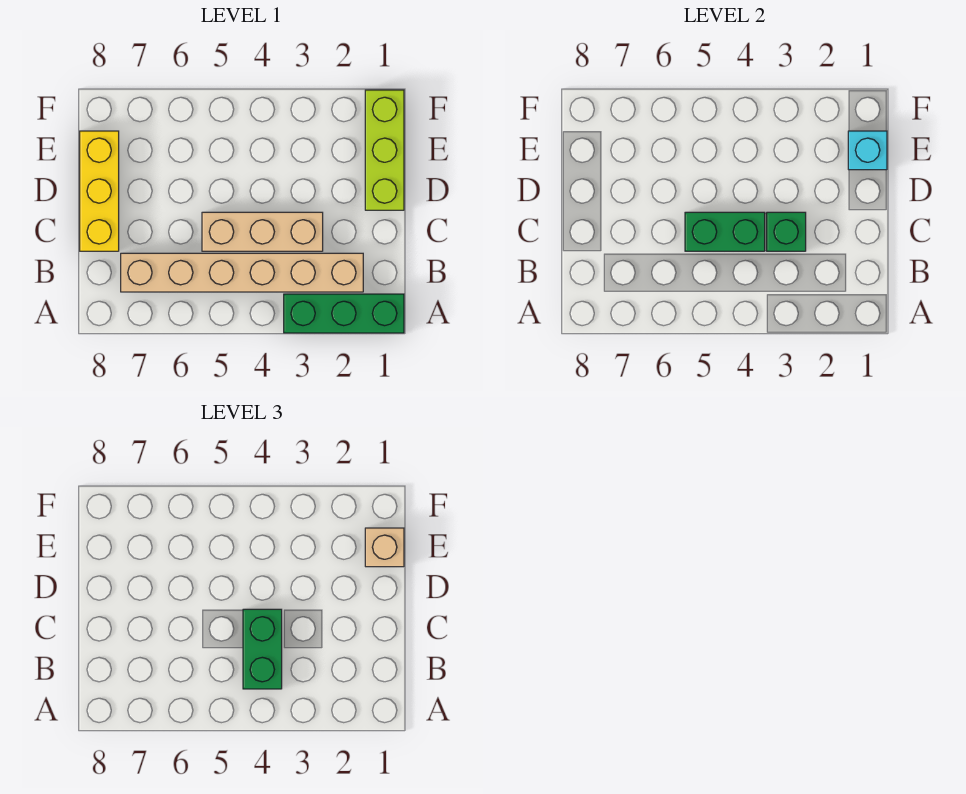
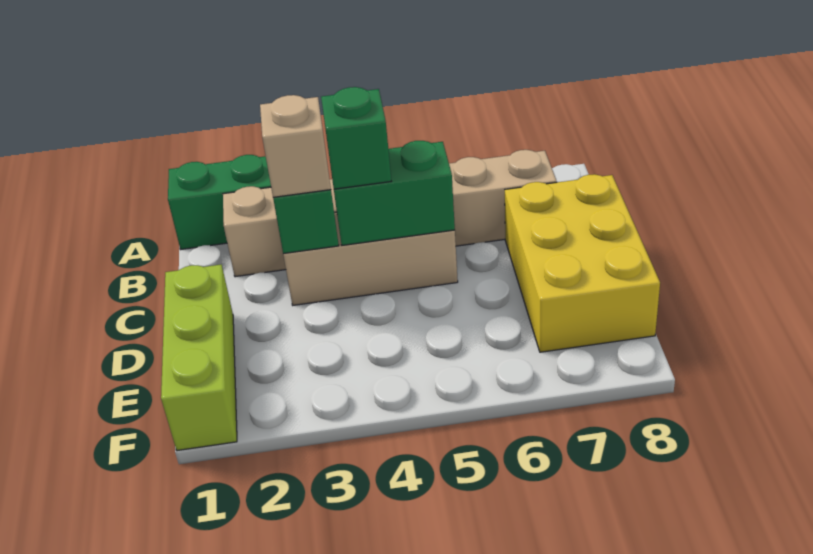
green 1x2 brick [243,609,282,689] -> green 1x1 brick [321,87,391,189]
yellow 1x3 brick [80,131,119,251] -> yellow 2x3 brick [505,174,660,352]
cyan 1x1 brick [848,131,887,170] -> none
tan 1x1 brick [365,528,404,567] -> tan 1x1 brick moved to [260,95,331,197]

